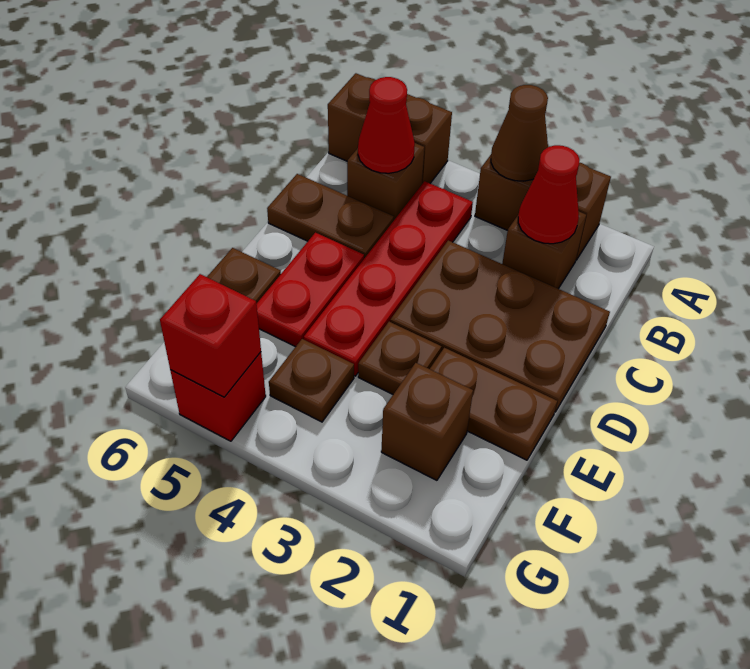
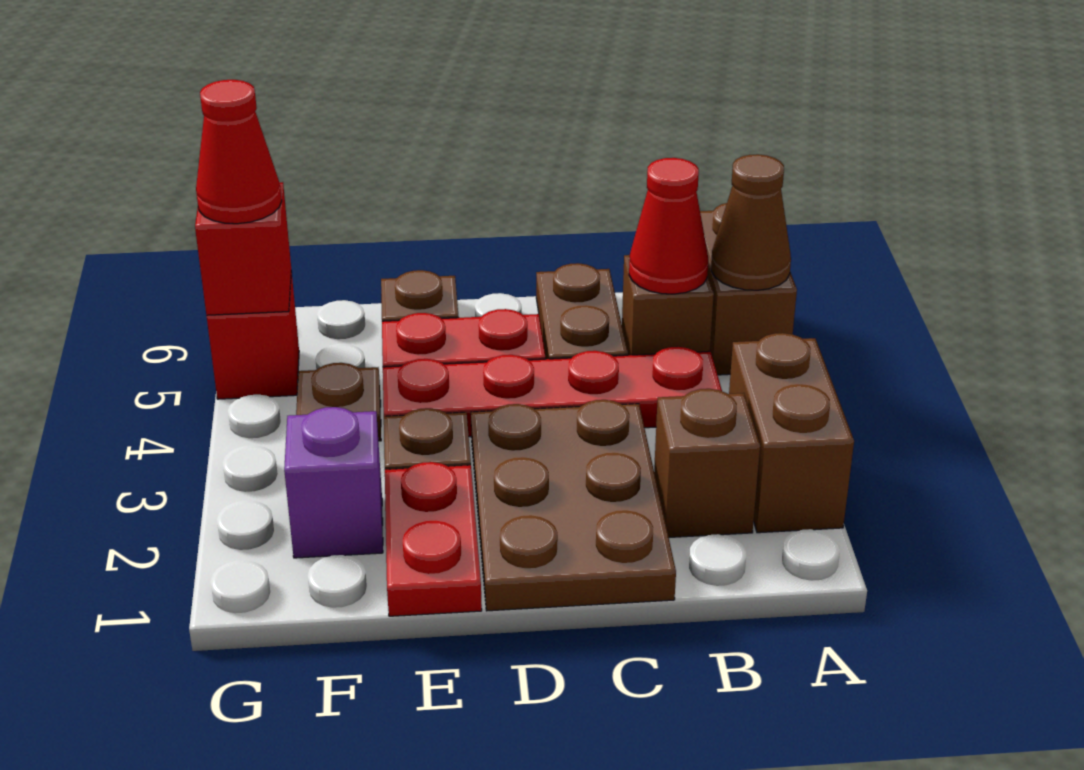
brown 1x1 cone [491,85,548,181] -> brown 1x1 cone moved to [711,154,791,290]
red 1x1 cone [518,145,580,244] -> red 1x1 cone moved to [196,80,282,224]
brown 1x2 plate [430,348,557,460] -> red 1x2 plate [385,462,482,616]
brown 1x1 brick [381,363,473,480] -> purple 1x1 brick [284,407,383,558]

